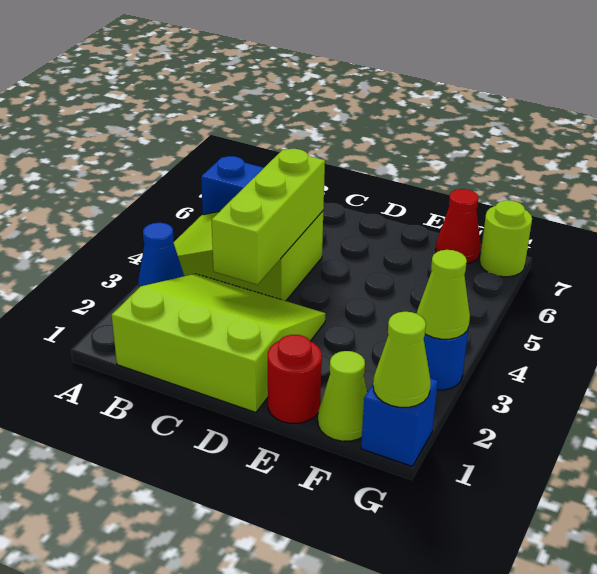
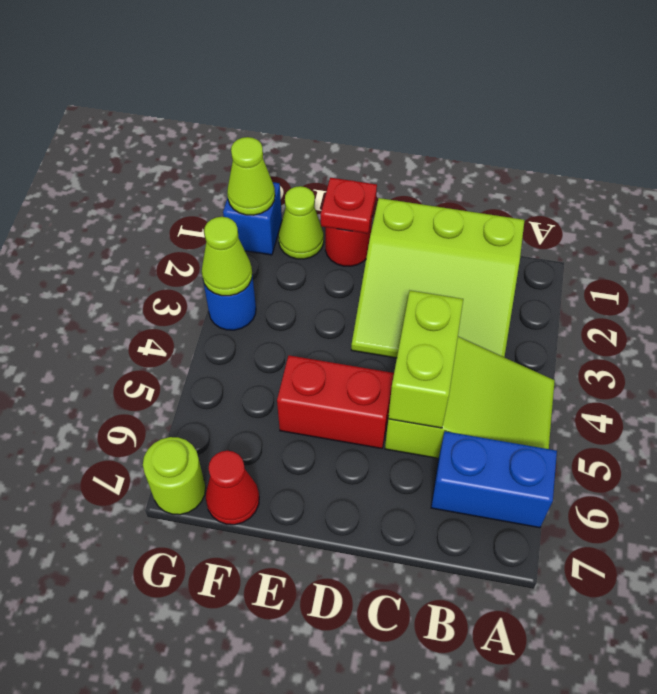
blue 1x1 cone [138,223,184,287] -> none
lime 1x3 brick [212,149,325,285] -> lime 1x2 brick [388,291,463,428]
none -> red 1x2 brick [277,355,394,449]
none -> red 1x1 plate [321,178,377,233]

